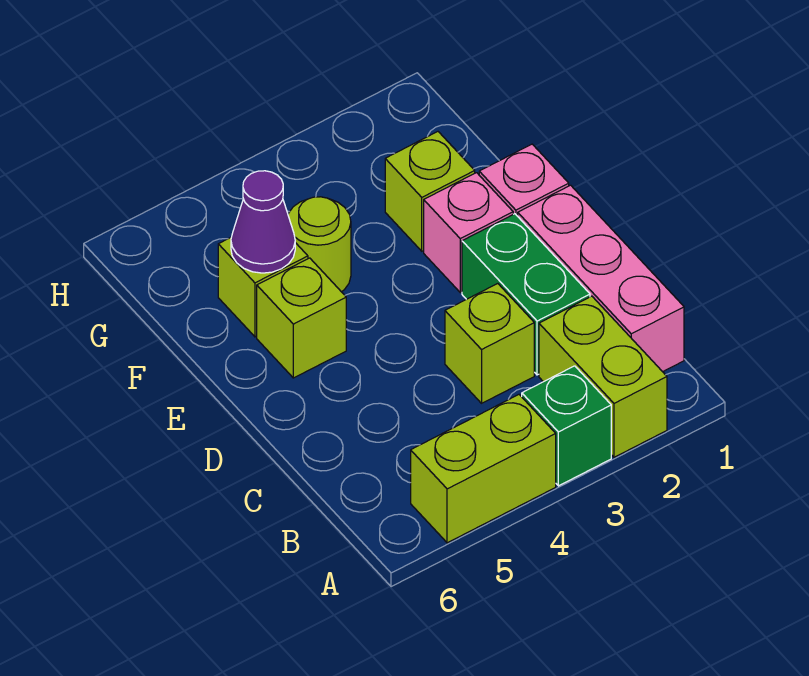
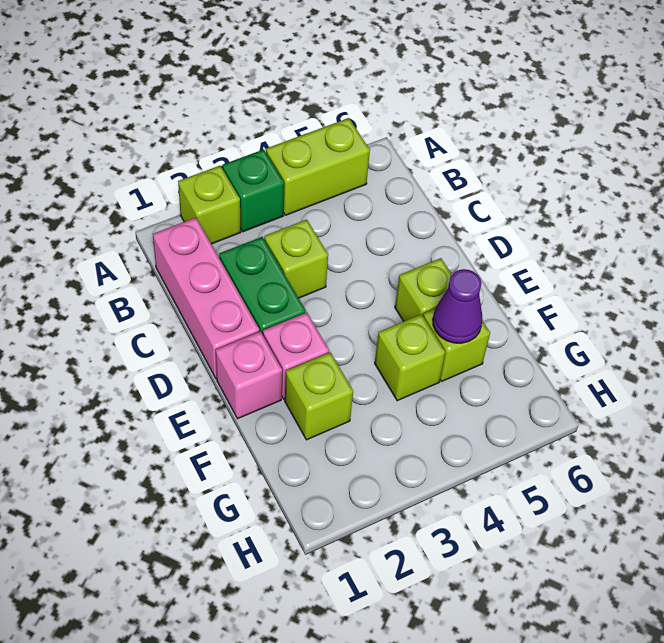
lime 1x2 brick [539,296,667,457] -> lime 1x1 brick [178,166,241,244]
lime 1x1 round brick [288,197,351,292] -> lime 1x1 brick [375,314,445,401]

